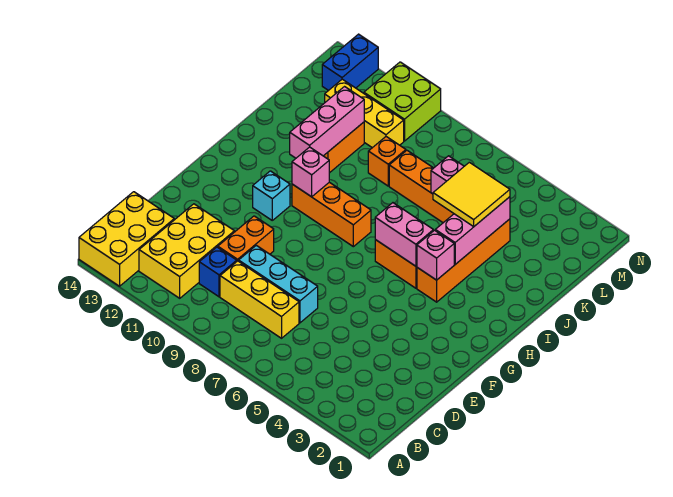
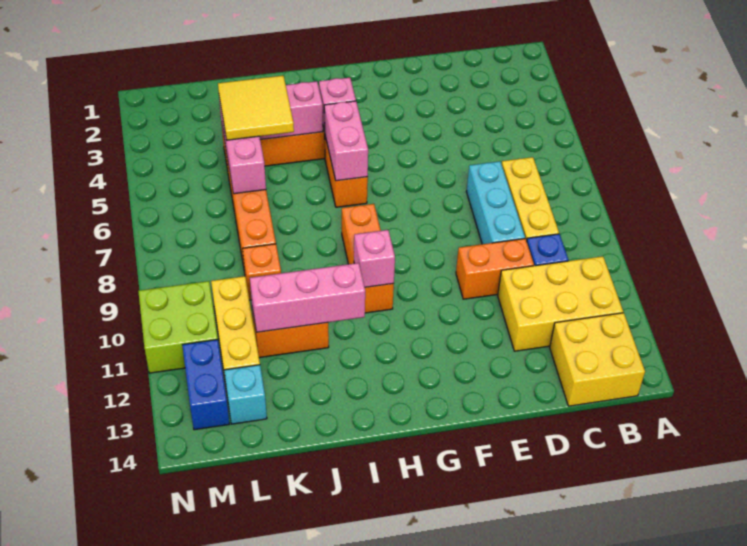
yellow 2x3 brick [79,192,174,286] -> yellow 2x2 brick [550,313,645,406]
cyan 1x1 brick [253,171,290,220] -> cyan 1x1 brick moved to [224,365,267,424]
blue 1x2 brick [322,34,378,91] -> blue 1x2 brick turned to [182,340,229,430]

